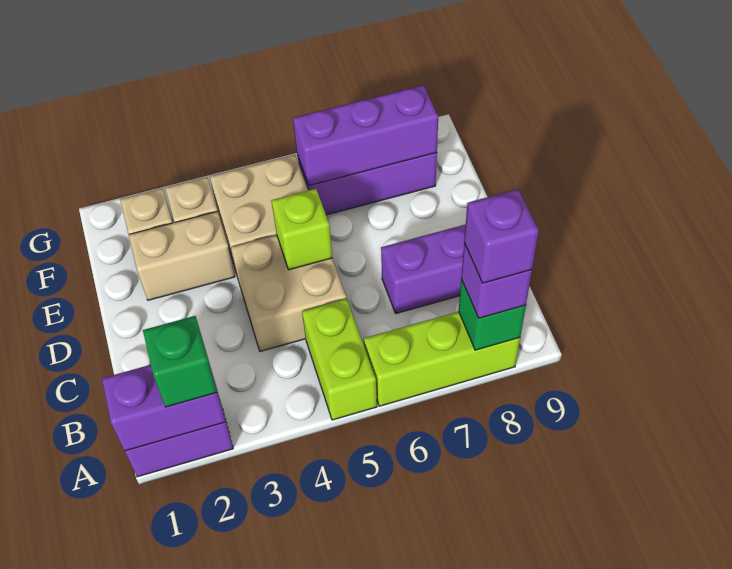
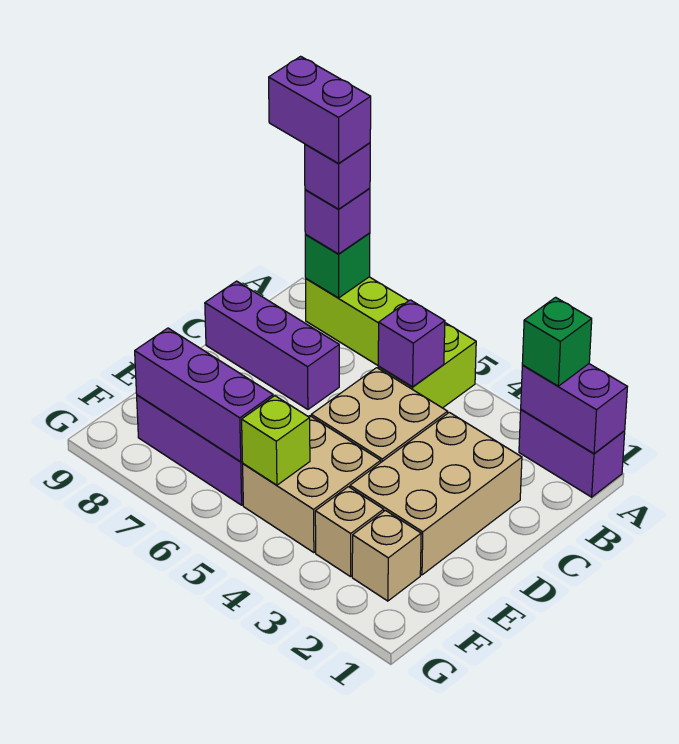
none -> purple 1x2 brick [269,56,371,163]
none -> purple 1x1 brick [378,300,445,387]
lime 1x1 brick [271,189,332,270] -> lime 1x1 brick moved to [242,396,310,485]
tan 1x2 brick [129,212,235,300] -> tan 2x3 brick [350,412,522,575]

